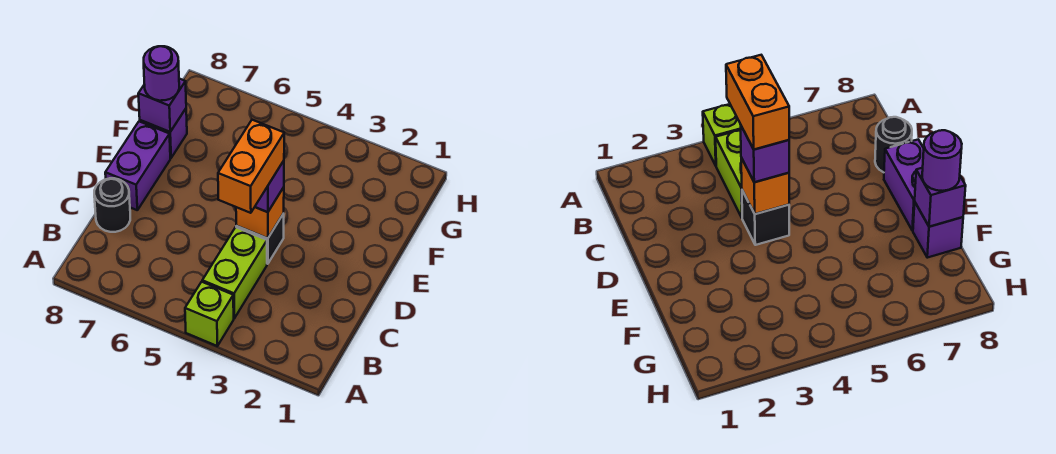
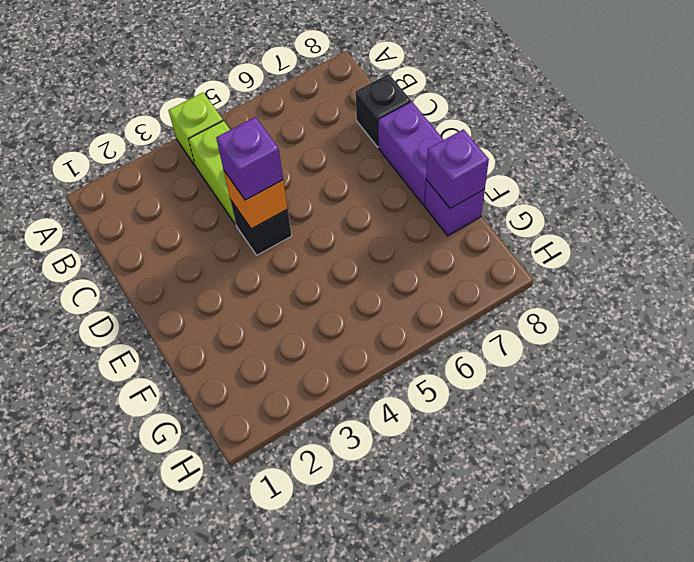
orange 1x2 brick [218,120,284,213] -> none
black 1x1 round brick [94,178,130,232] -> black 1x1 brick [355,74,411,147]
purple 1x1 round brick [144,46,179,101] -> none

